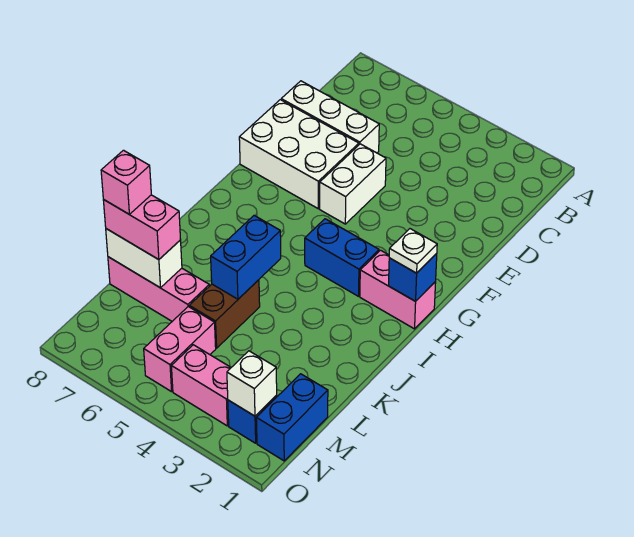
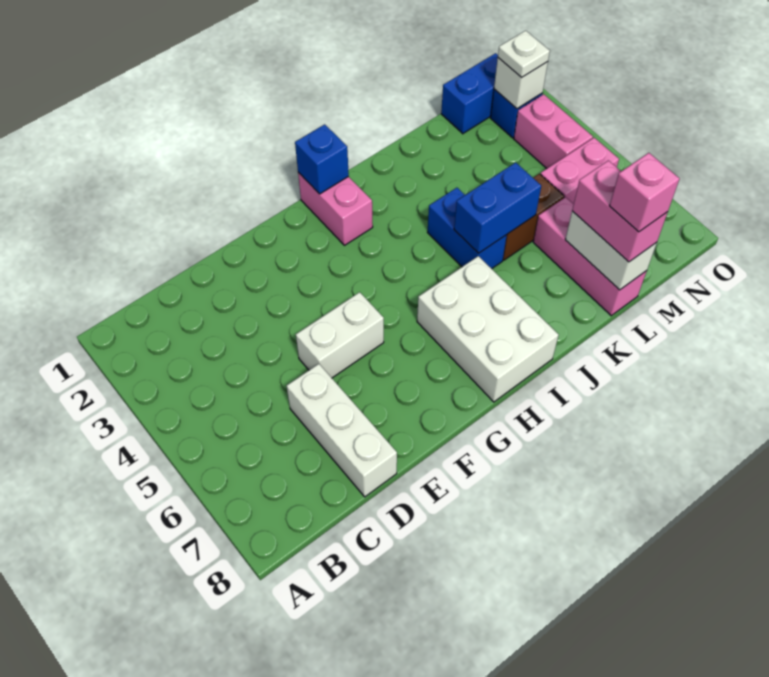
white 2x3 brick [239,100,359,209] -> white 2x3 brick moved to [417,256,559,402]
white 1x1 plate [389,229,437,273] -> white 1x1 plate moved to [498,31,550,78]
blue 1x2 brick [305,219,379,296] -> blue 1x2 brick moved to [428,188,507,269]

